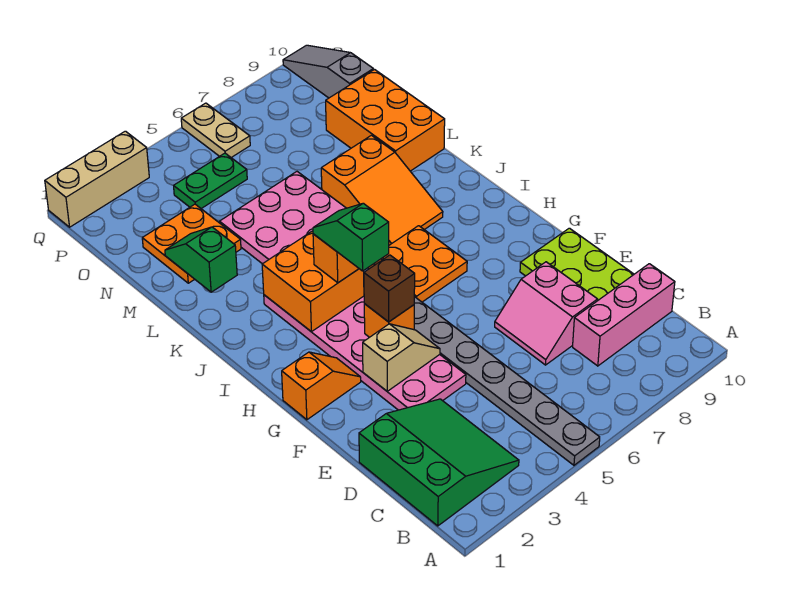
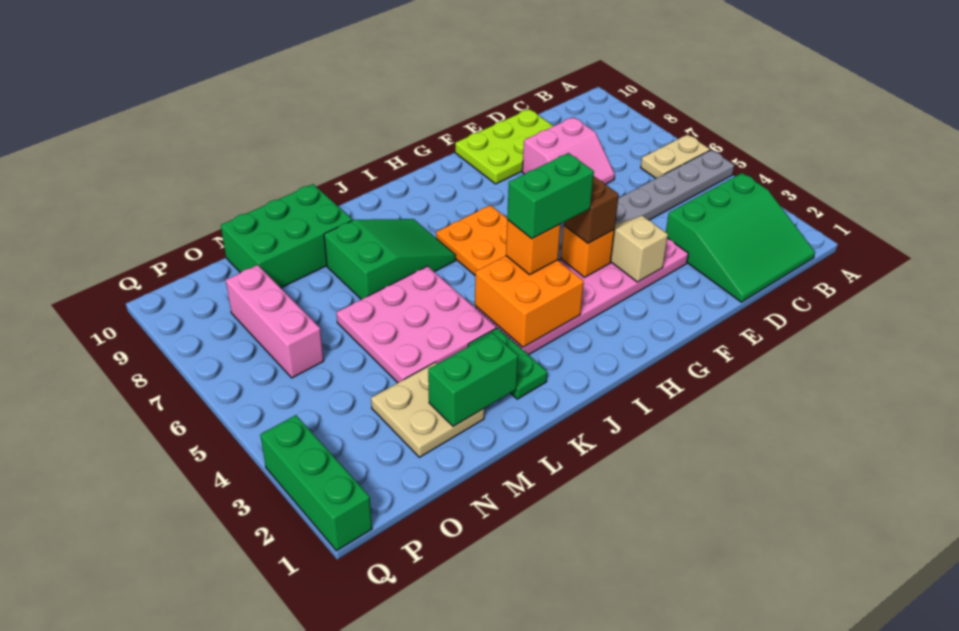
green 3x3 slope [359,399,519,526] -> green 3x3 slope turned to [666,173,815,302]
pink 1x3 brick [573,264,675,366] -> pink 1x3 brick moved to [226,265,324,378]
orange 1x2 slope [282,352,361,420] -> none
green 1x2 slope [313,203,389,271] -> green 1x2 brick [507,153,594,239]
orange 2x3 slope [321,135,443,245] -> green 2x3 slope [324,219,456,299]
green 1x2 slope [165,227,237,292] -> green 1x2 brick [428,333,518,427]
orange 2x3 brick [326,70,445,171] -> green 2x3 brick [221,184,352,288]
orange 2x2 plate [142,204,241,283] -> tan 2x2 plate [371,362,484,457]
green 1x2 plate [174,153,247,209] -> green 1x2 plate moved to [468,328,547,399]
grey 1x3 slope [283,45,373,98] -> none
tan 1x2 plate [181,103,250,157] -> tan 1x2 plate moved to [641,135,710,178]
tan 1x3 brick [45,131,149,227] -> green 1x3 brick [260,415,372,551]

